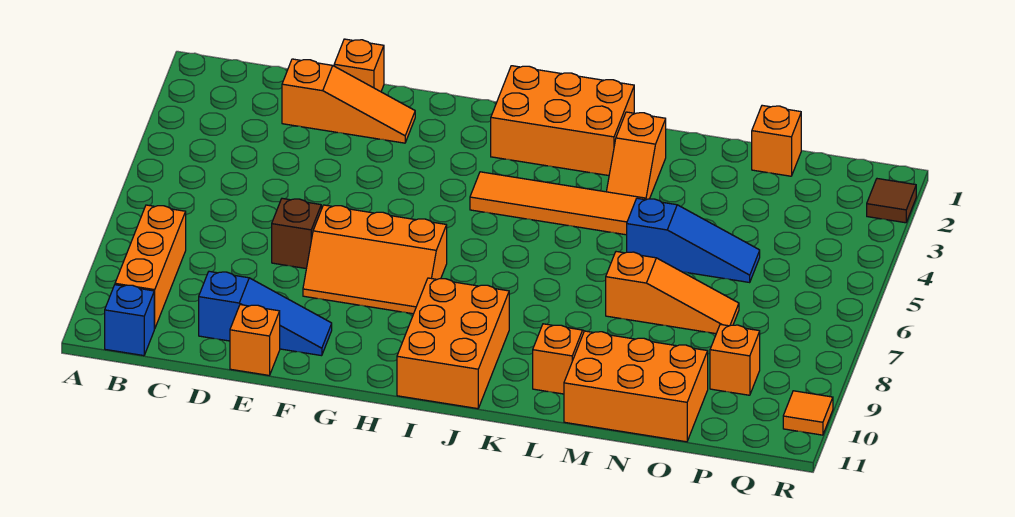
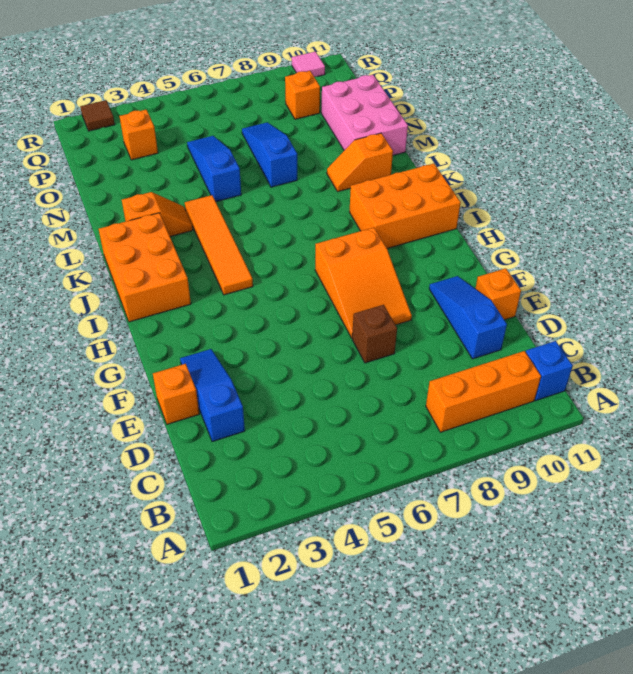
orange 1x3 slope [282,59,415,143] -> blue 1x3 slope [180,349,245,442]
orange 2x3 slope [303,205,447,314] -> orange 2x3 slope turned to [315,228,412,338]
orange 1x3 slope [606,252,739,334] -> blue 1x3 slope [242,122,297,187]
orange 2x3 brick [564,331,708,442] -> pink 2x3 brick [321,75,408,155]
orange 1x1 brick [752,105,801,176] -> orange 1x1 brick moved to [120,110,158,160]
orange 1x1 tile [783,391,833,435] -> pink 1x1 tile [292,52,325,77]

